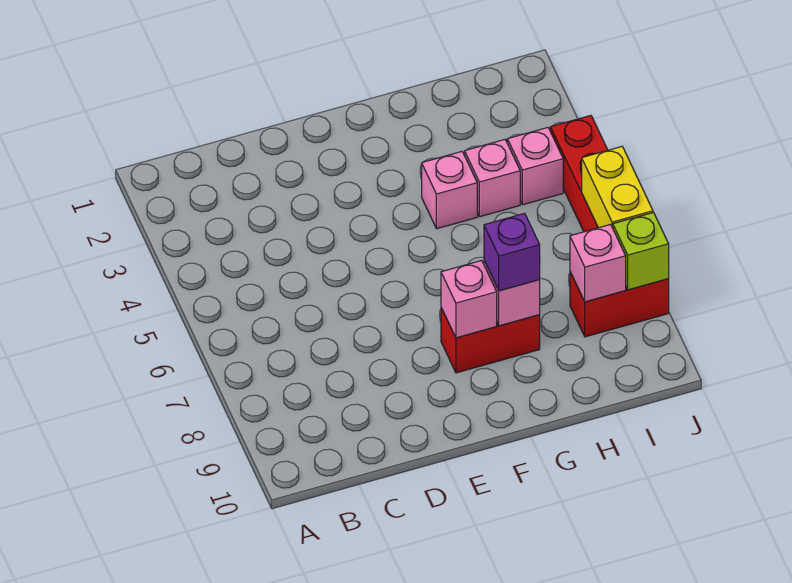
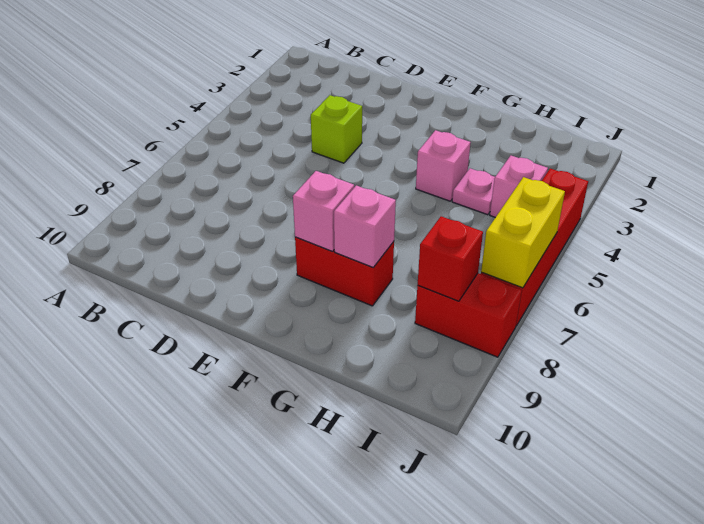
purple 1x1 brick [484,213,540,291] -> none
pink 1x1 brick [465,140,520,217] -> pink 1x1 plate [452,168,495,215]
pink 1x1 brick [570,224,626,302] -> red 1x1 brick [418,216,483,301]
lime 1x1 brick [613,213,669,290] -> lime 1x1 brick moved to [311,95,362,163]

